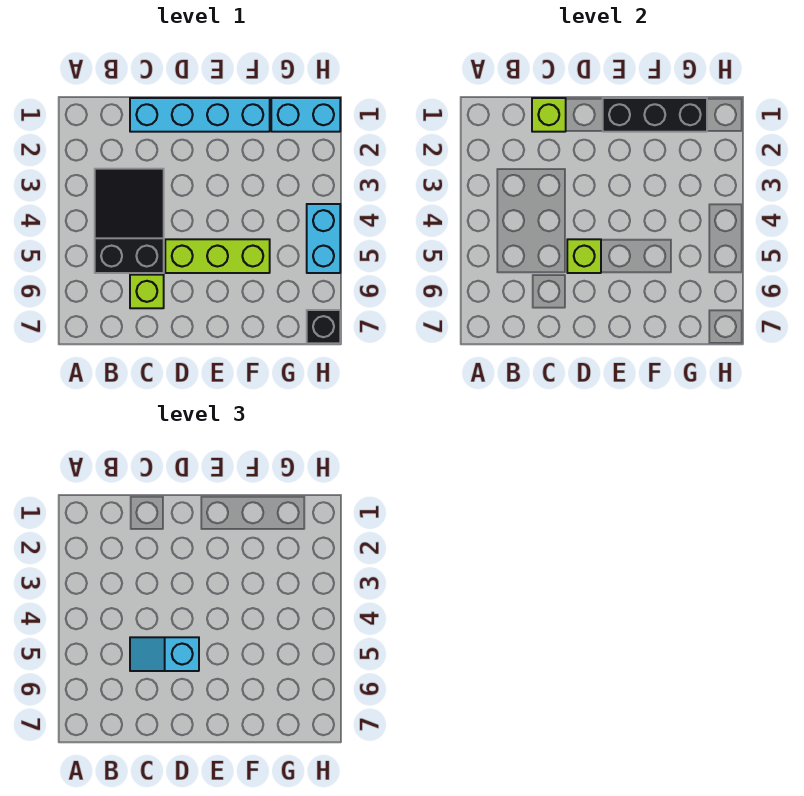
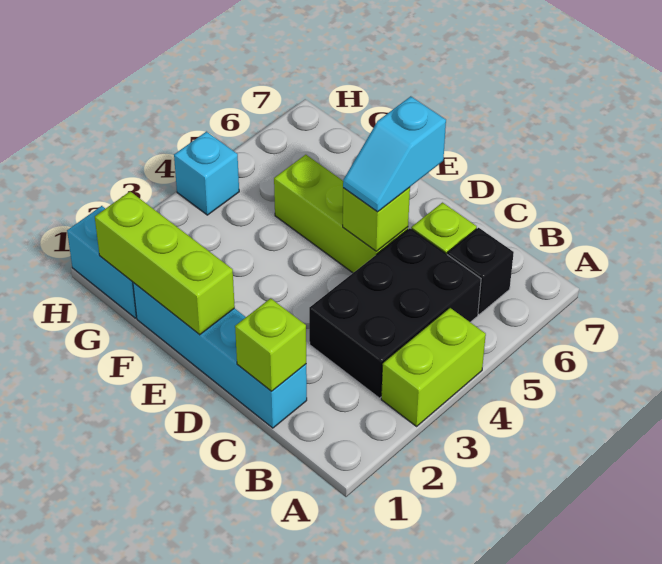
none -> lime 1x2 brick [381,308,486,426]
black 2x3 slope [95,169,164,273] -> black 2x3 brick [309,228,481,398]
cyan 1x2 slope [130,637,199,671] -> cyan 1x2 slope turned to [343,96,446,212]
black 1x3 brick [603,98,707,132] -> lime 1x3 brick [95,192,235,335]
cyan 1x2 brick [307,204,340,273] -> cyan 1x1 brick [174,132,239,215]
black 1x1 brick [307,310,340,343] -> black 1x1 brick moved to [447,228,514,314]

